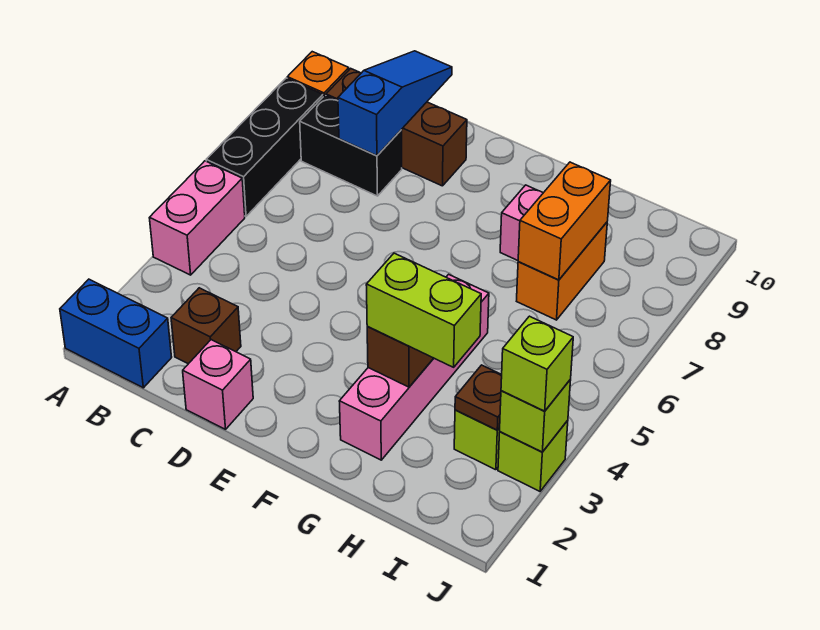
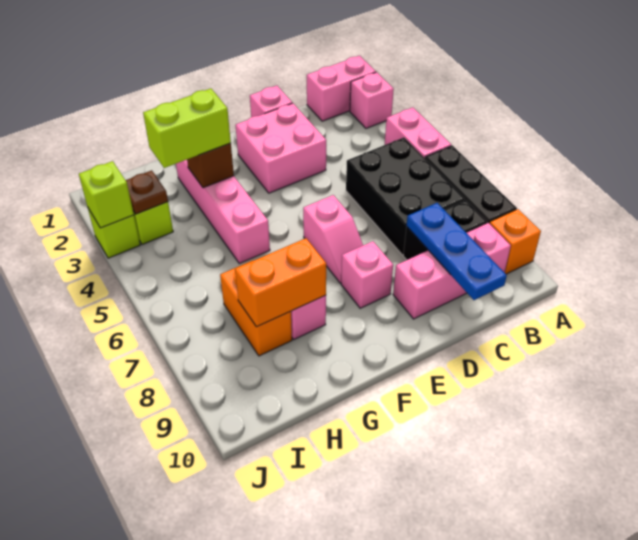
blue 1x2 brick [60,279,172,388] -> pink 1x2 brick [307,56,376,121]
none -> pink 1x1 brick [350,72,394,128]
none -> black 2x3 brick [346,137,465,255]
brown 1x3 brick [326,68,467,186] -> pink 1x3 brick [393,223,511,319]
brown 1x1 brick [171,288,241,364] -> none
blue 1x3 slope [338,51,452,156] -> blue 1x3 plate [406,203,507,300]
none -> pink 2x2 brick [235,103,326,193]
none -> pink 1x2 slope [303,195,363,283]
none -> pink 1x1 brick [341,241,393,308]
orange 1x2 brick [518,162,611,280] -> orange 1x2 brick turned to [235,238,326,327]
lime 1x1 brick [501,316,573,411] -> none

